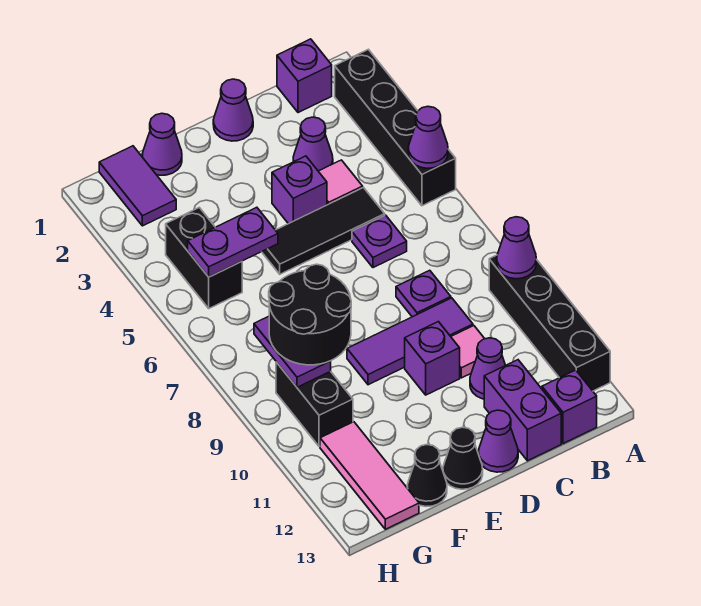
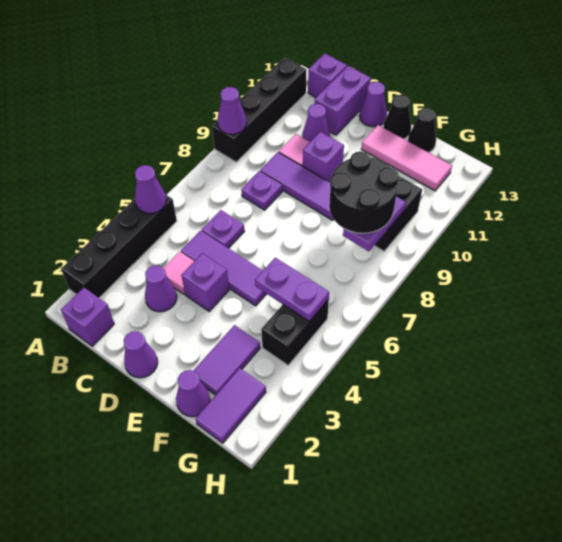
black 1x3 tile [262,188,385,274] -> purple 1x3 tile [181,230,266,306]
none -> purple 1x2 tile [193,325,260,395]
pink 1x3 tile [320,422,419,529] -> pink 1x3 tile turned to [361,125,452,191]

